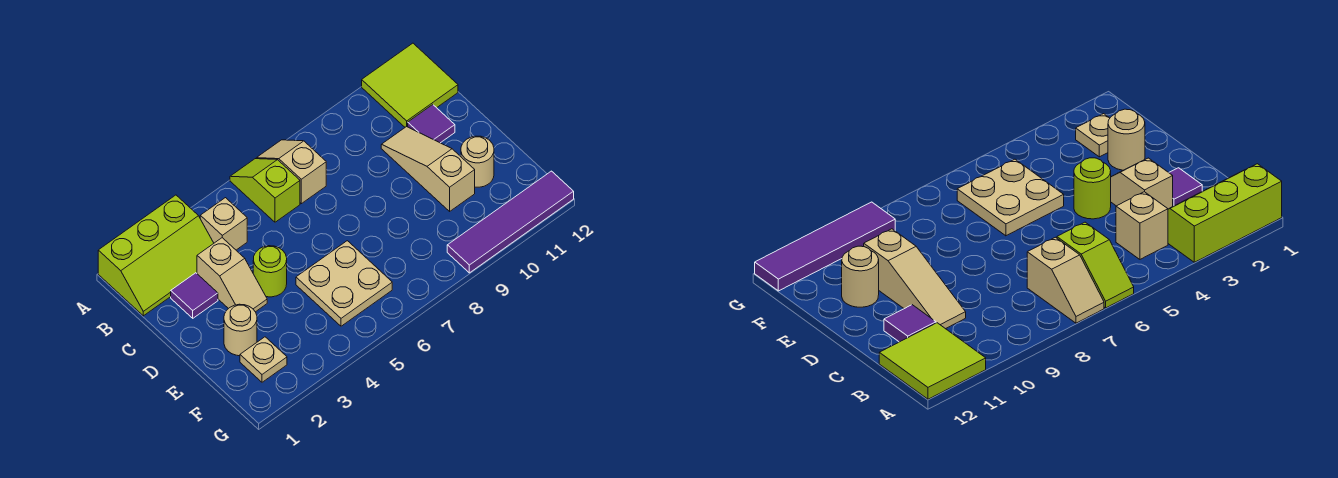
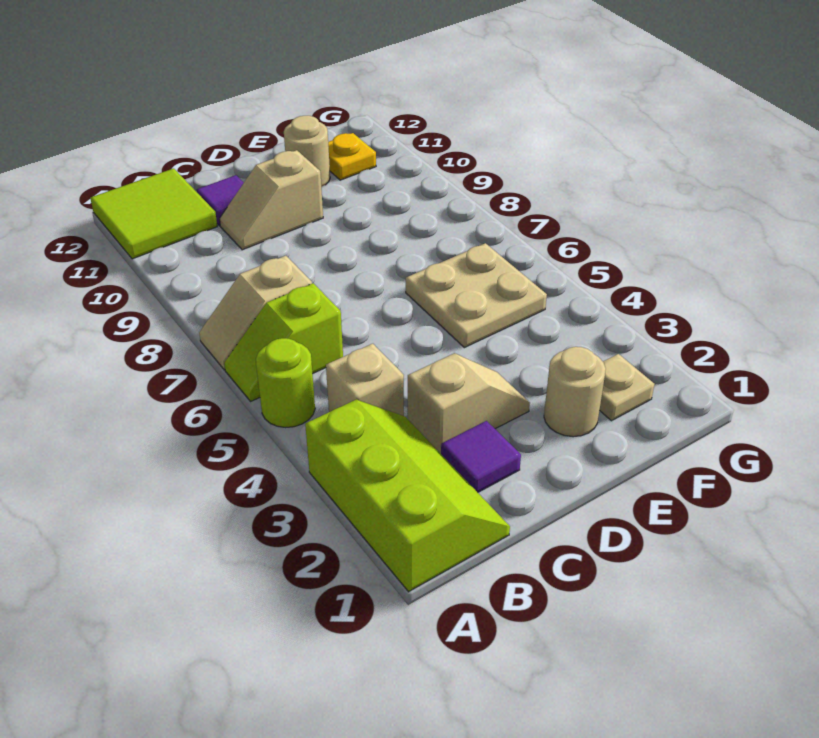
tan 1x3 slope [381,127,475,211] -> tan 1x2 slope [219,150,323,250]
lime 1x1 round brick [253,246,287,297] -> lime 1x1 round brick moved to [256,338,315,428]
none -> yellow 1x1 plate [328,133,376,180]
purple 1x4 tile [447,171,574,273] -> none

